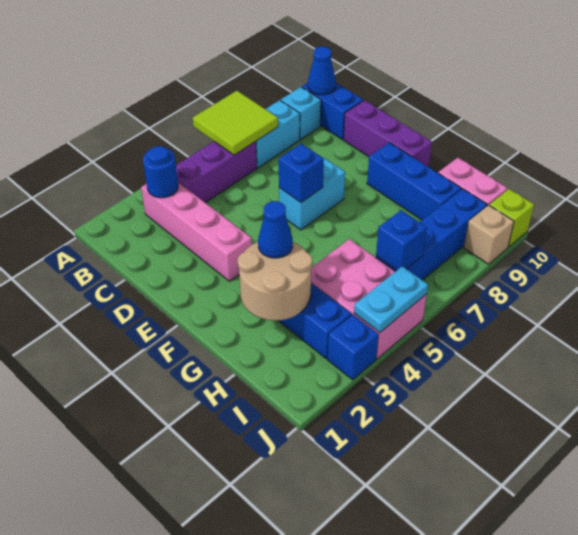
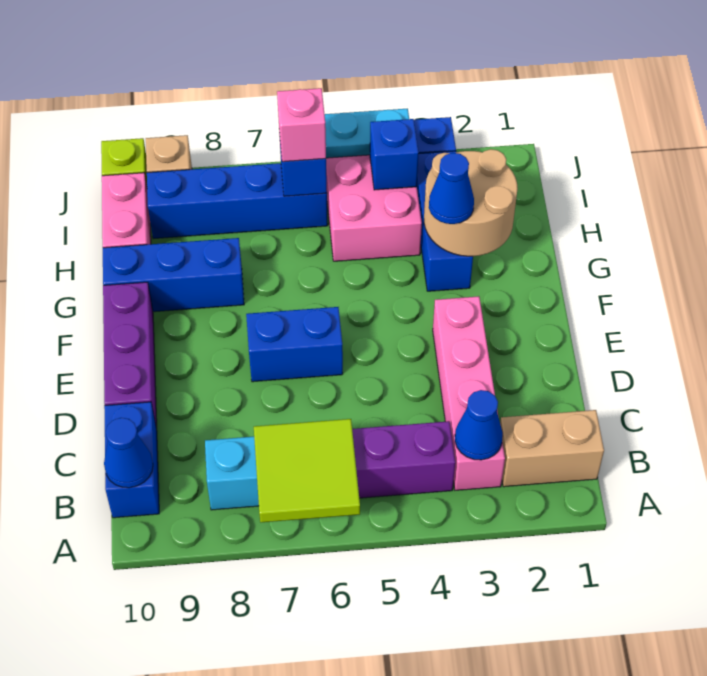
none -> tan 1x2 brick [500,410,604,487]
blue 1x1 round brick [143,146,178,198] -> blue 1x1 cone [455,390,503,460]
cyan 1x1 brick [281,87,321,139] -> none
cyan 1x2 brick [279,157,345,230] -> blue 1x2 brick [246,307,343,382]
blue 1x1 brick [279,144,324,202] -> blue 1x1 brick moved to [370,119,418,190]
blue 1x3 brick [367,143,461,220] -> blue 1x3 brick turned to [103,238,244,312]
none -> pink 1x1 brick [277,88,326,162]

